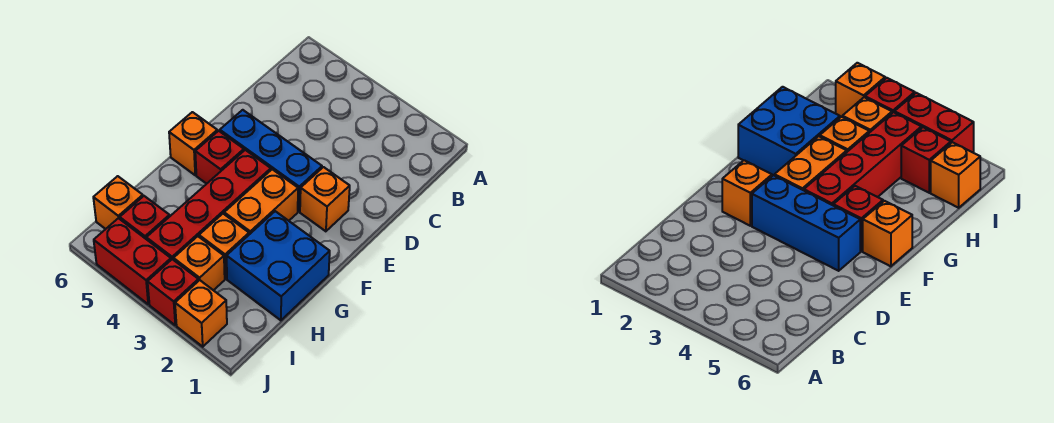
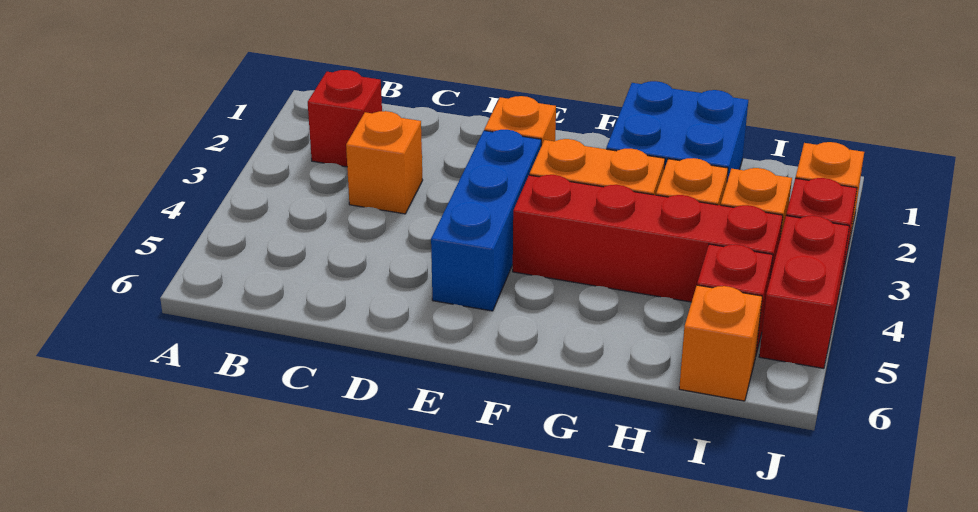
red 1x1 brick [195,131,244,184] -> red 1x1 brick moved to [308,70,382,167]
orange 1x1 brick [169,112,217,175] -> orange 1x1 brick moved to [346,111,423,214]

